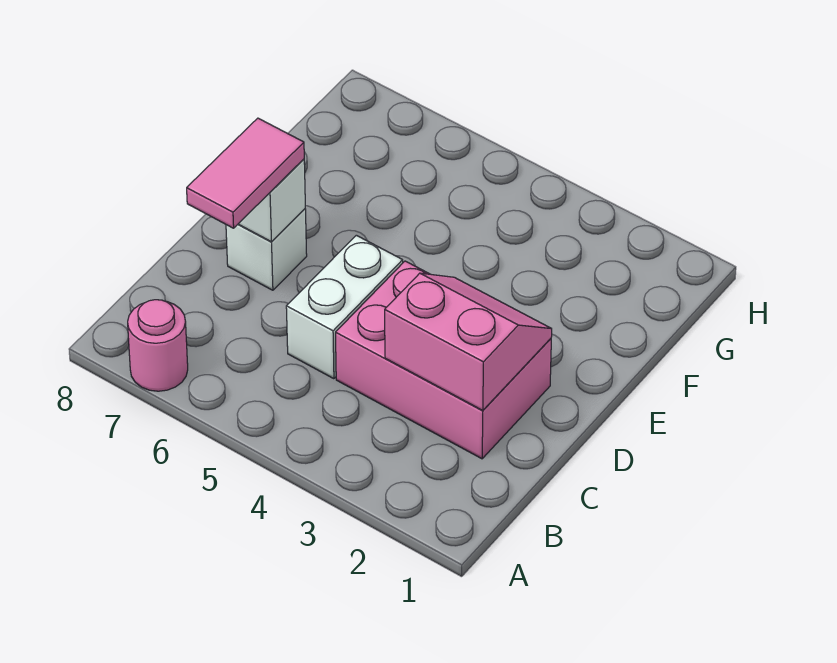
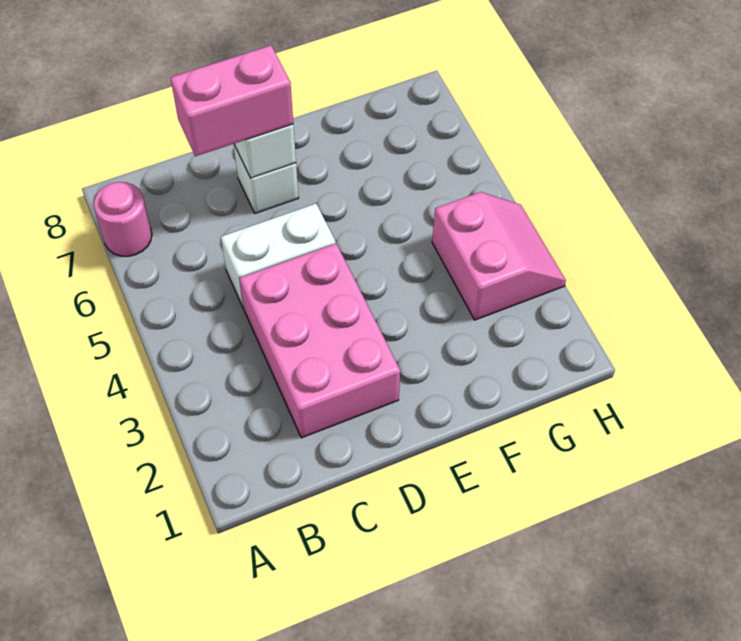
pink 2x2 slope [385,273,552,411] -> pink 2x2 slope moved to [432,192,566,320]
pink 1x2 tile [187,118,304,228] -> pink 1x2 brick [171,45,293,156]

